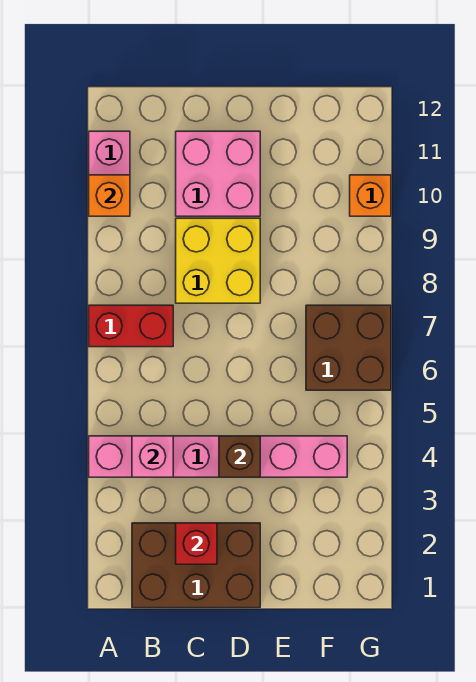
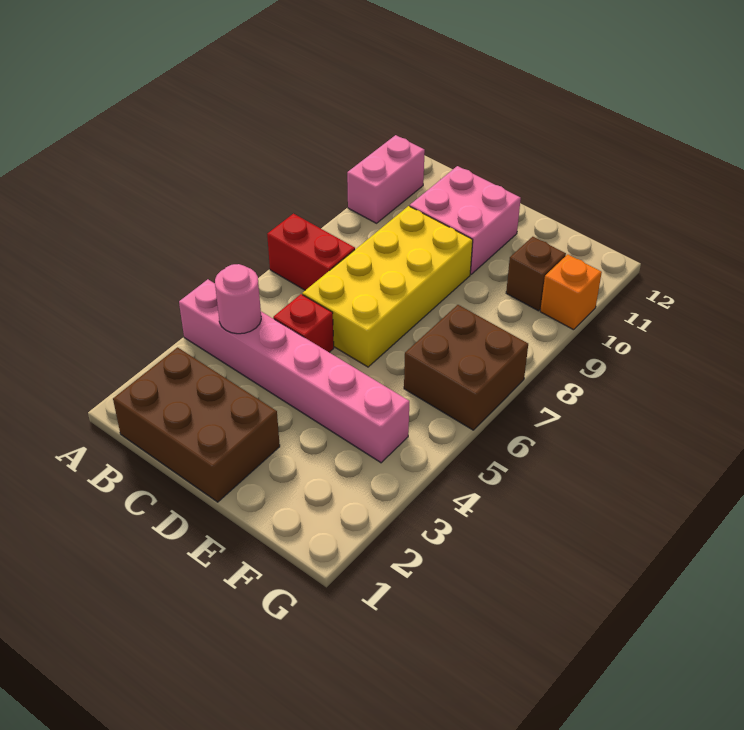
orange 1x1 brick [89,175,130,216] -> none
pink 1x1 brick [132,436,173,477] -> pink 1x1 round brick [215,264,261,334]
red 1x1 brick [176,523,217,564] -> red 1x1 brick moved to [273,294,334,352]
yellow 2x2 brick [176,218,260,303] -> yellow 2x4 brick [302,206,473,367]
brown 1x1 brick [219,436,260,477] -> brown 1x1 brick moved to [506,237,566,311]

